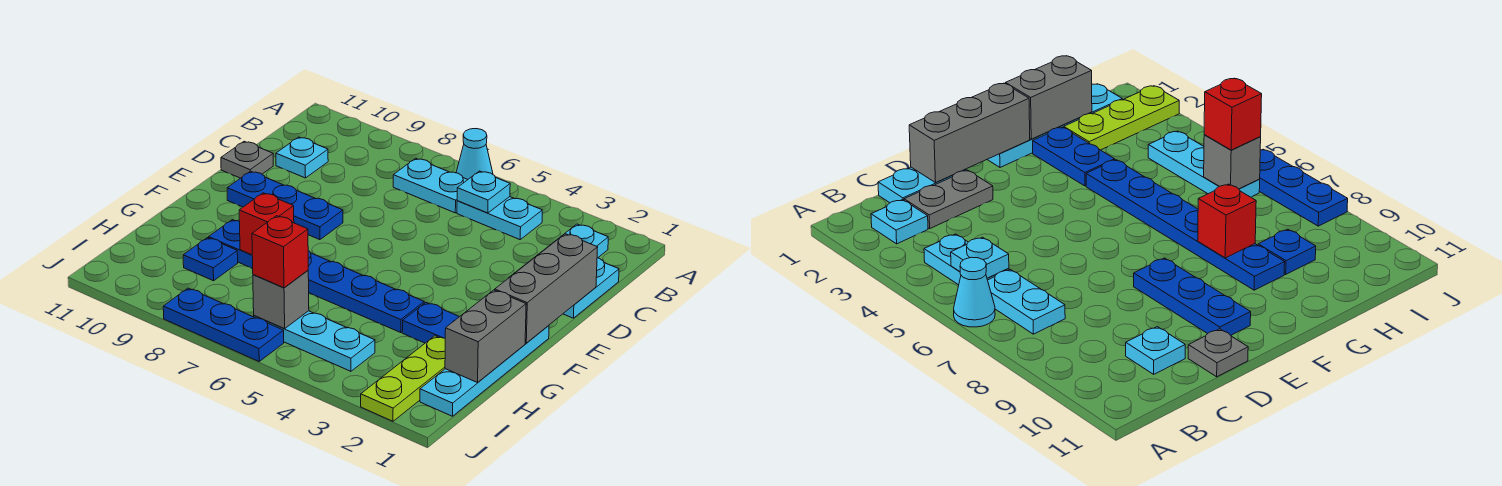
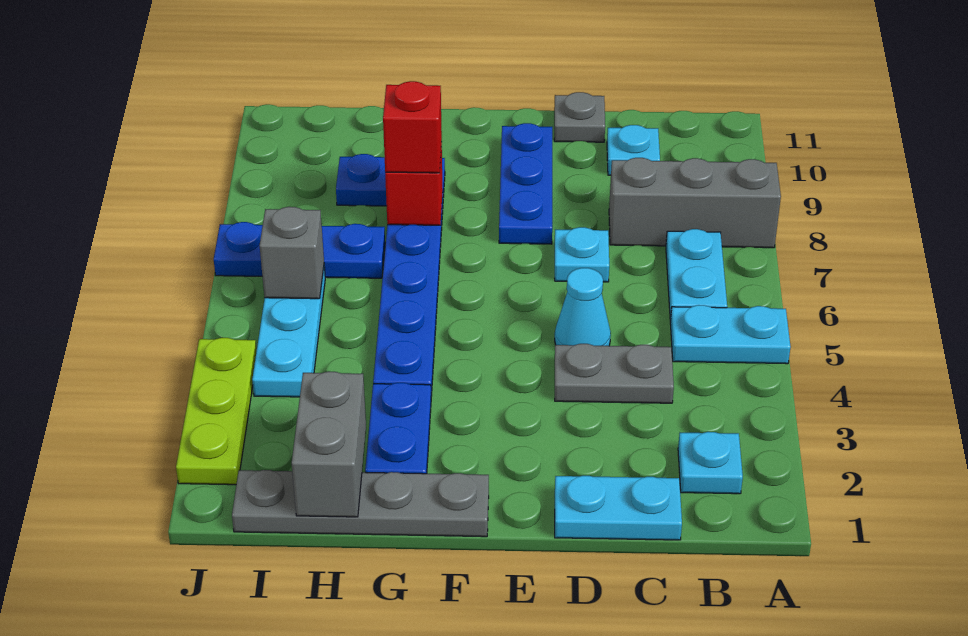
cyan 1x1 cone [456,129,493,179] -> cyan 1x1 cone moved to [555,268,611,346]
cyan 1x2 plate [457,197,542,240] -> cyan 1x2 plate turned to [670,305,791,364]
cyan 1x1 plate [457,171,510,213] -> cyan 1x1 plate moved to [555,227,609,282]
grey 1x2 plate [904,170,993,228] -> grey 1x2 plate moved to [555,344,674,403]
grey 1x3 brick [495,234,598,343] -> grey 1x3 brick moved to [609,158,781,248]
cyan 1x4 plate [420,325,549,416] -> grey 1x4 plate [232,470,489,537]
grey 1x2 brick [445,290,526,383] -> grey 1x2 brick turned to [292,371,366,517]
lime 1x3 plate [361,336,445,421] -> lime 1x3 plate turned to [176,338,257,485]
red 1x1 brick [252,216,308,288] -> red 1x1 brick moved to [383,81,442,173]
blue 1x3 plate [163,288,284,361] -> blue 1x3 plate turned to [214,222,385,278]

